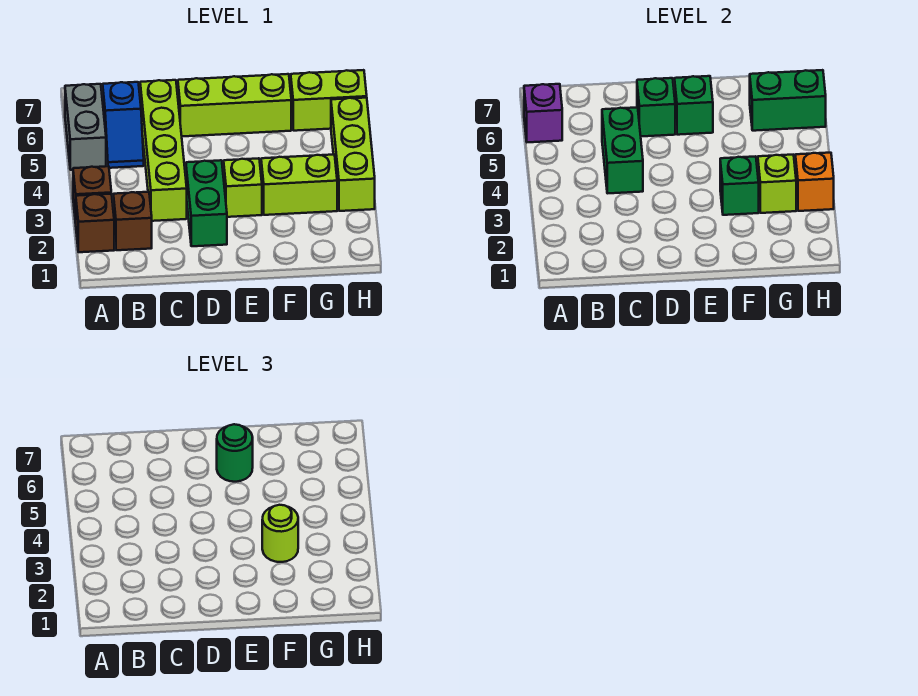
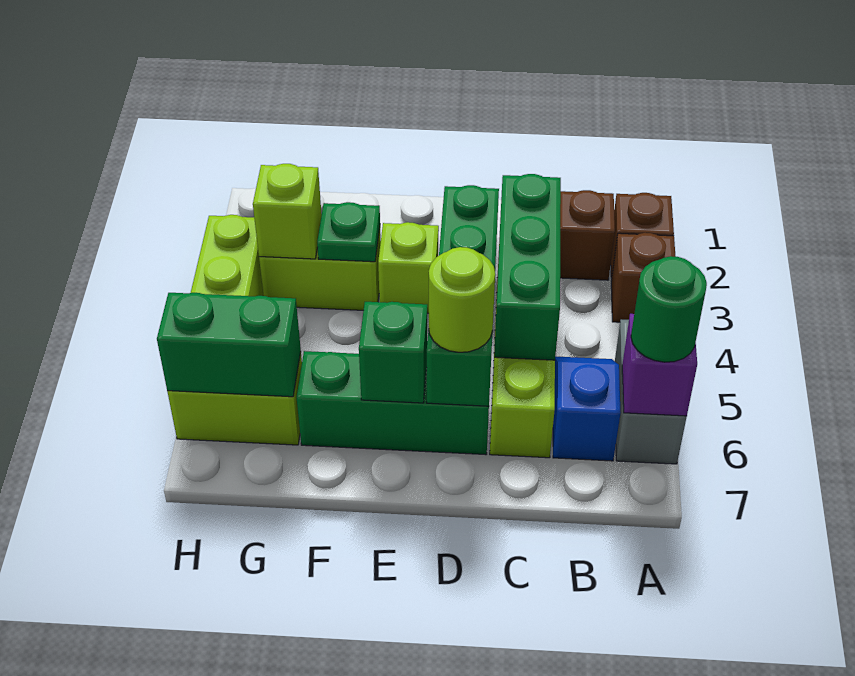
green 1x2 brick [602,107,643,193] -> green 1x3 brick [494,174,561,360]
lime 1x3 brick [178,74,291,137] -> green 1x3 brick [297,351,489,455]
green 1x1 round brick [217,424,253,482] -> green 1x1 round brick moved to [631,256,707,362]
green 1x1 brick [720,156,759,215] -> green 1x1 plate [317,202,380,262]
lime 1x1 round brick [262,505,298,562] -> lime 1x1 round brick moved to [429,247,495,352]
orange 1x1 brick [795,153,834,211] -> none

